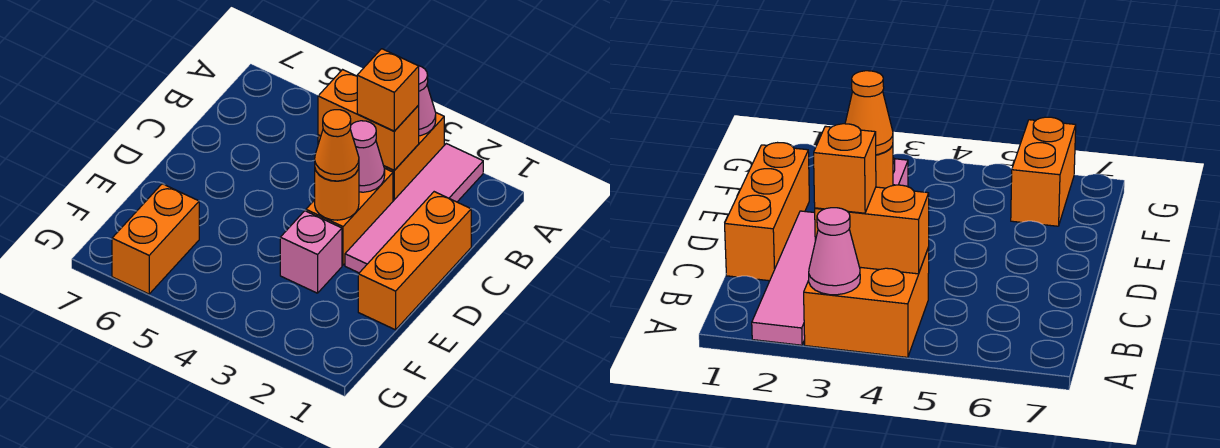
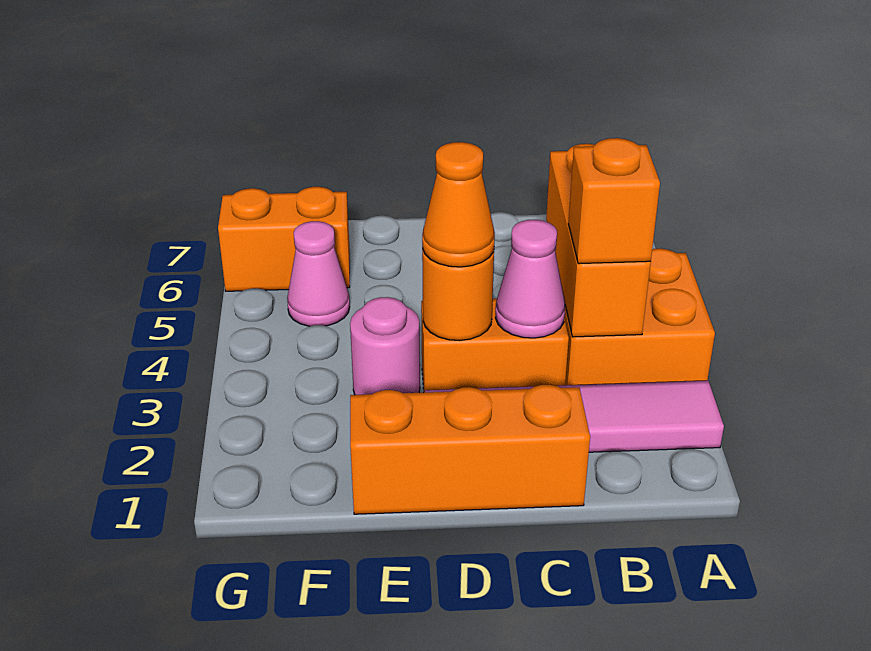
pink 1x1 cone [419,66,436,136] -> pink 1x1 cone moved to [287,221,350,326]
orange 1x2 brick [318,70,419,170] -> orange 1x3 brick [546,144,651,337]
pink 1x1 brick [280,211,342,293] -> pink 1x1 round brick [350,297,420,395]

